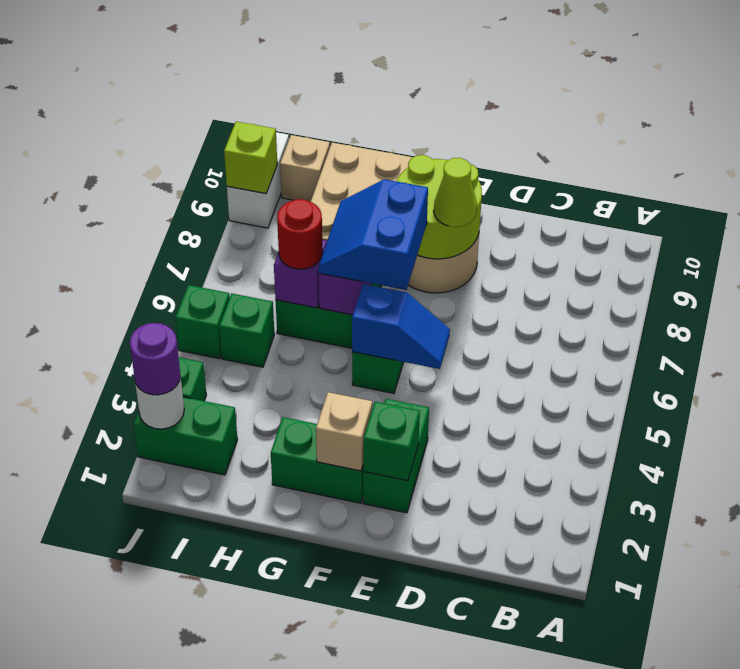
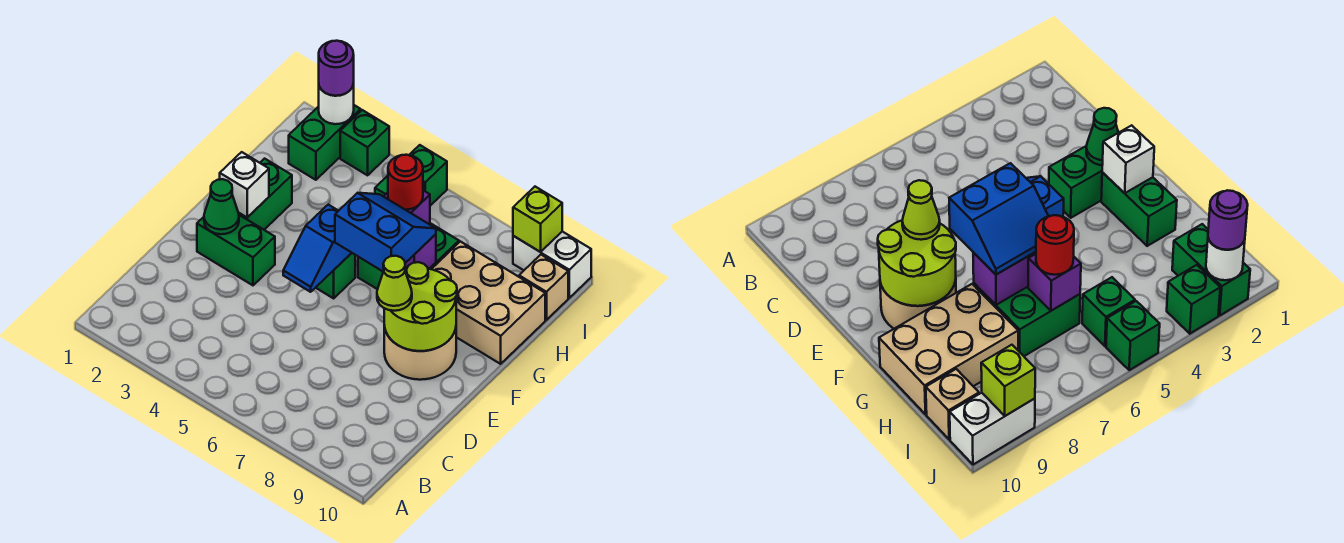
green 1x1 brick [363,402,420,481] -> green 1x1 cone [204,179,239,234]
tan 1x1 brick [316,392,372,471] -> white 1x1 brick [220,152,269,217]

